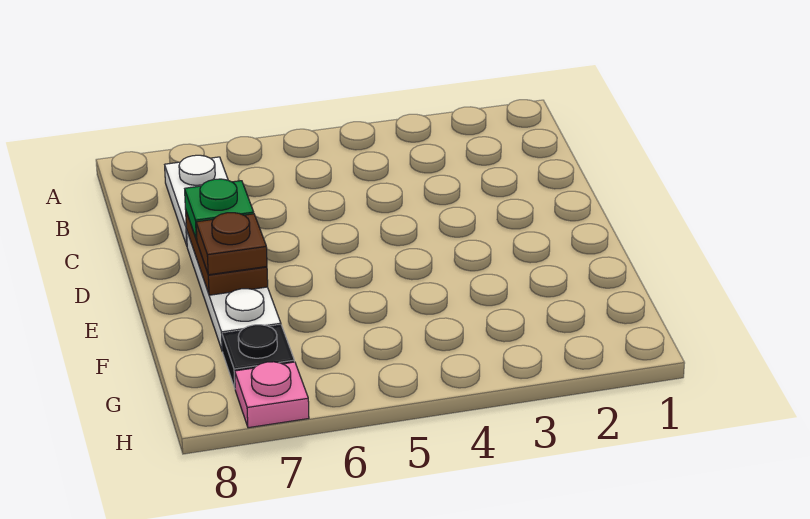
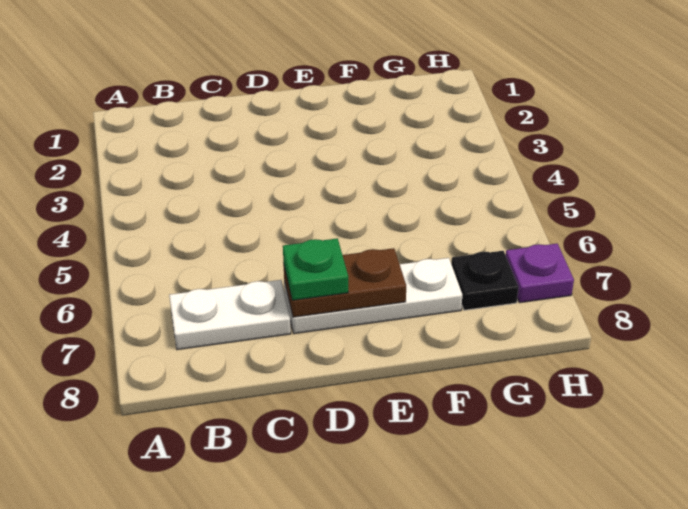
brown 1x1 plate [196,213,267,275] -> none
pink 1x1 plate [235,362,309,428] -> purple 1x1 plate [506,244,574,303]

